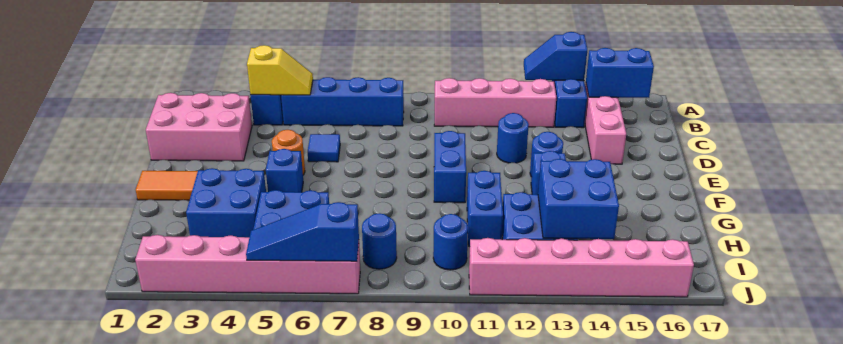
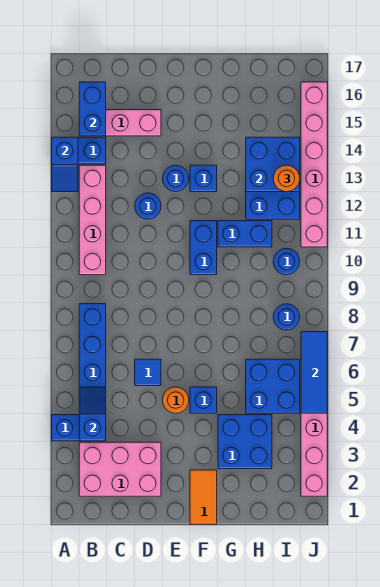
yellow 1x2 slope [247,45,313,95] -> blue 1x2 slope [79,387,106,441]
pink 2x3 brick [146,93,252,161] -> pink 2x3 brick turned to [79,442,161,496]
blue 1x2 brick [434,131,466,203] -> blue 1x2 brick turned to [190,221,217,275]
none -> orange 1x1 round brick [273,165,300,192]
blue 1x3 slope [246,202,359,261] -> blue 1x3 tile [301,332,327,413]

